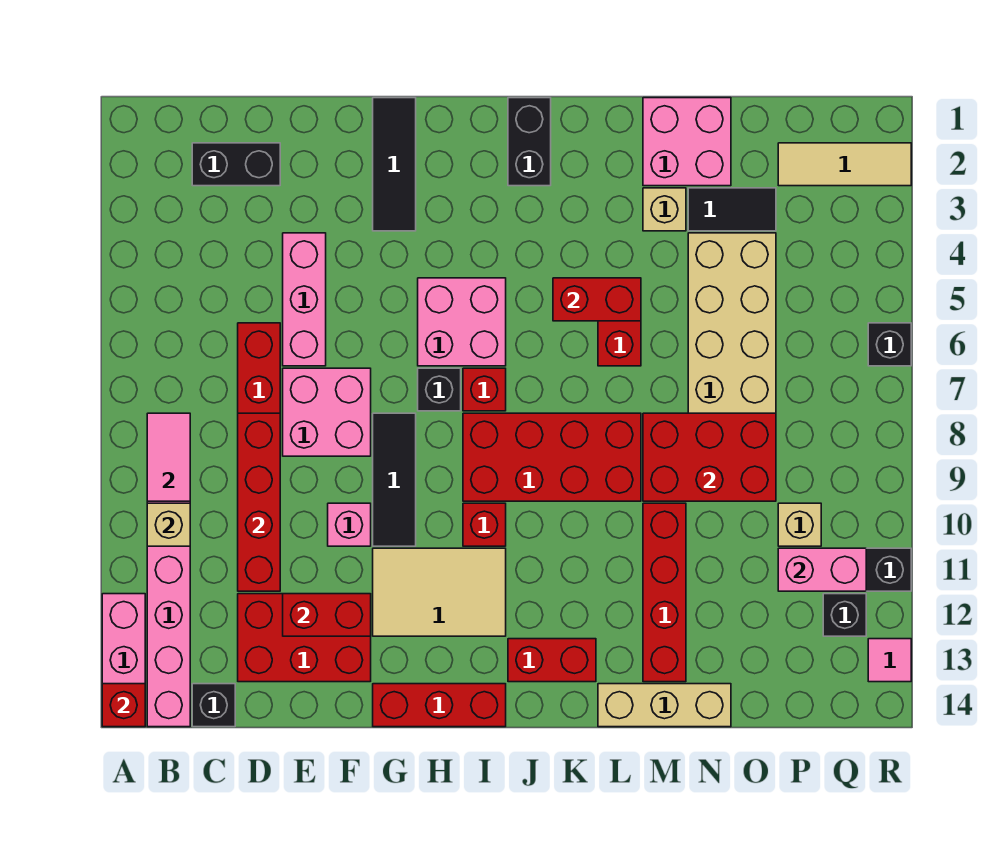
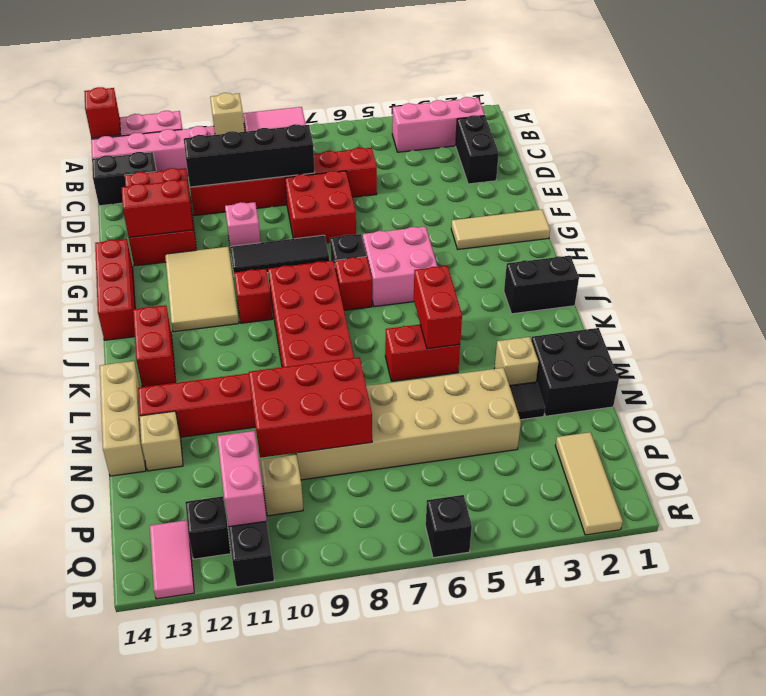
black 1x1 brick [192,684,235,727] -> black 1x2 brick [92,152,156,206]
red 1x4 brick [238,413,280,591] -> black 1x4 brick [184,124,315,187]
pink 1x3 brick [283,233,326,366] -> pink 1x3 brick moved to [392,97,485,152]
pink 2x2 brick [283,368,371,456] -> red 2x2 brick [285,171,356,243]
red 1x2 brick [283,594,371,636] -> red 1x2 brick turned to [121,180,193,237]
black 1x3 tile [373,98,416,231] -> tan 1x3 tile [451,209,550,249]
pink 2x2 brick [643,98,731,186] -> black 2x2 brick [531,328,619,416]
red 2x3 brick [643,413,776,501] -> red 2x3 brick turned to [249,357,372,458]
black 1x2 tile [688,188,776,231] -> black 1x1 tile [510,382,545,420]
none -> tan 1x1 brick [140,411,183,471]
pink 1x1 tile [868,639,911,682] -> pink 1x2 tile [150,520,194,599]

